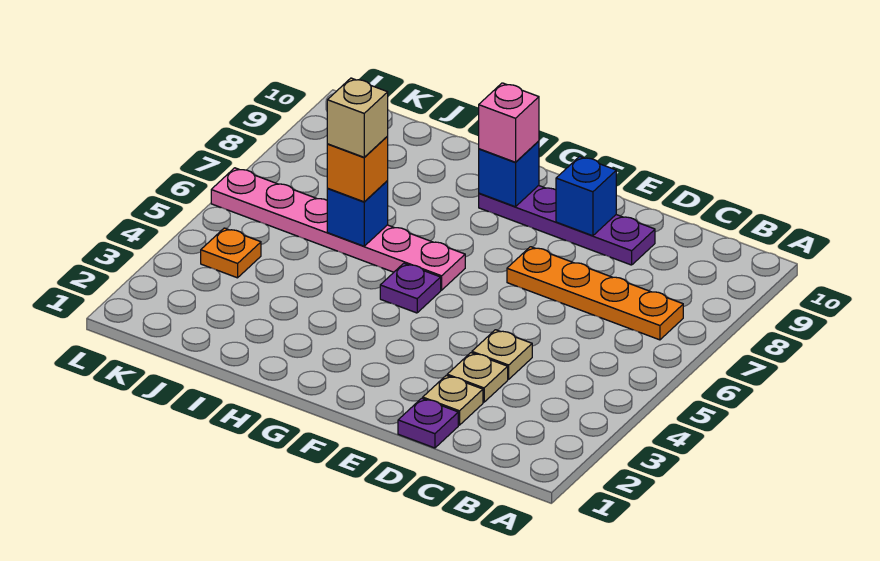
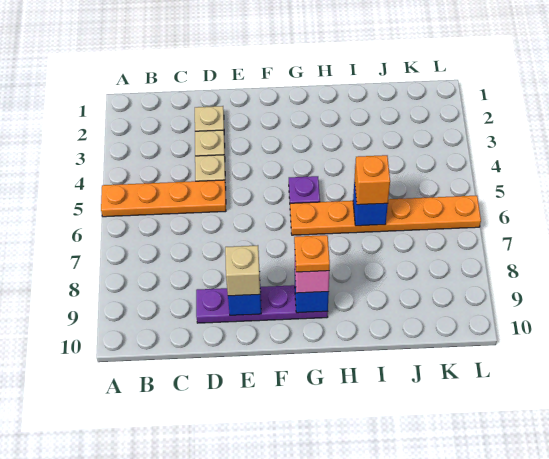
orange 1x4 plate [507,247,683,340] -> orange 1x4 plate moved to [101,180,226,217]
purple 1x1 plate [398,398,458,448] -> none
pink 1x6 plate [211,168,465,290] -> orange 1x6 plate [290,196,481,235]
tan 1x1 brick [327,78,388,157] -> tan 1x1 brick moved to [225,245,260,296]
orange 1x1 plate [201,228,261,278] -> orange 1x1 plate moved to [294,235,330,272]

